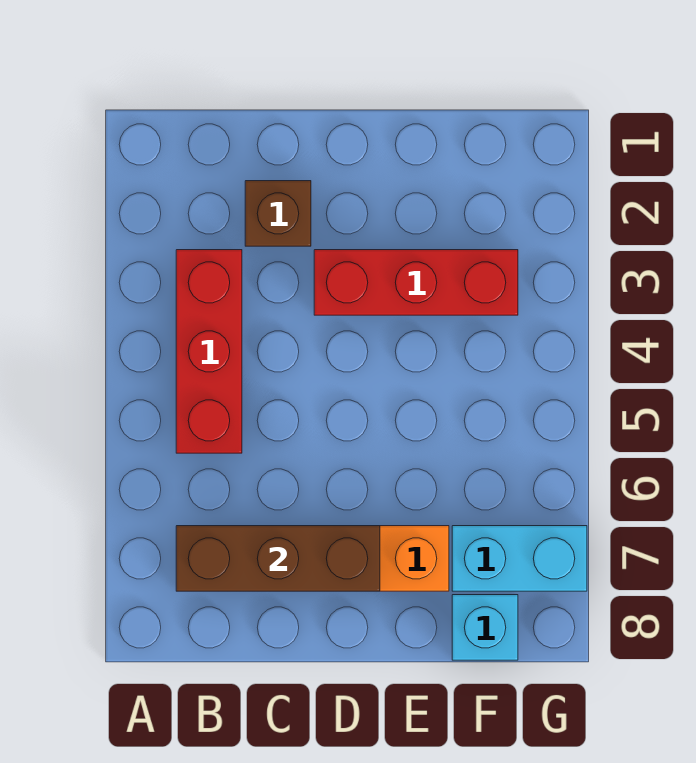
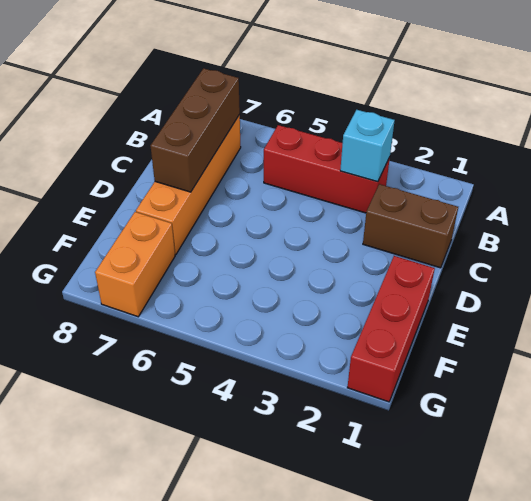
brown 1x1 brick [245,181,311,246] -> brown 1x2 brick [363,184,458,268]
red 1x3 brick [314,250,518,315] -> red 1x3 brick moved to [347,256,435,402]
cyan 1x2 brick [452,526,587,591] -> orange 1x2 brick [95,212,175,317]
cyan 1x1 brick [452,595,518,660] -> cyan 1x1 brick moved to [340,110,395,182]

